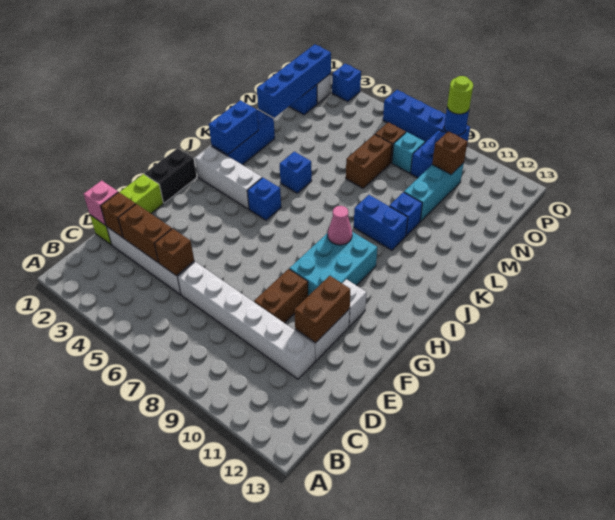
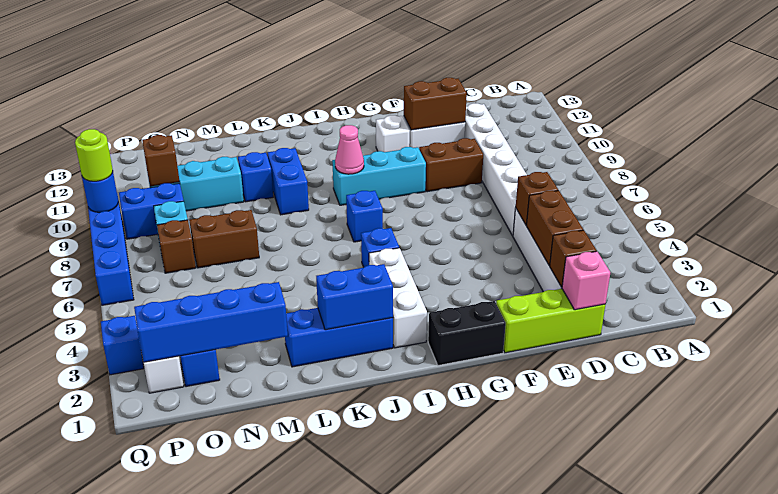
cyan 2x3 brick [289,232,377,296] -> cyan 1x3 brick [332,147,426,205]
blue 1x1 brick [280,151,312,193] -> blue 1x1 brick moved to [346,191,383,242]

